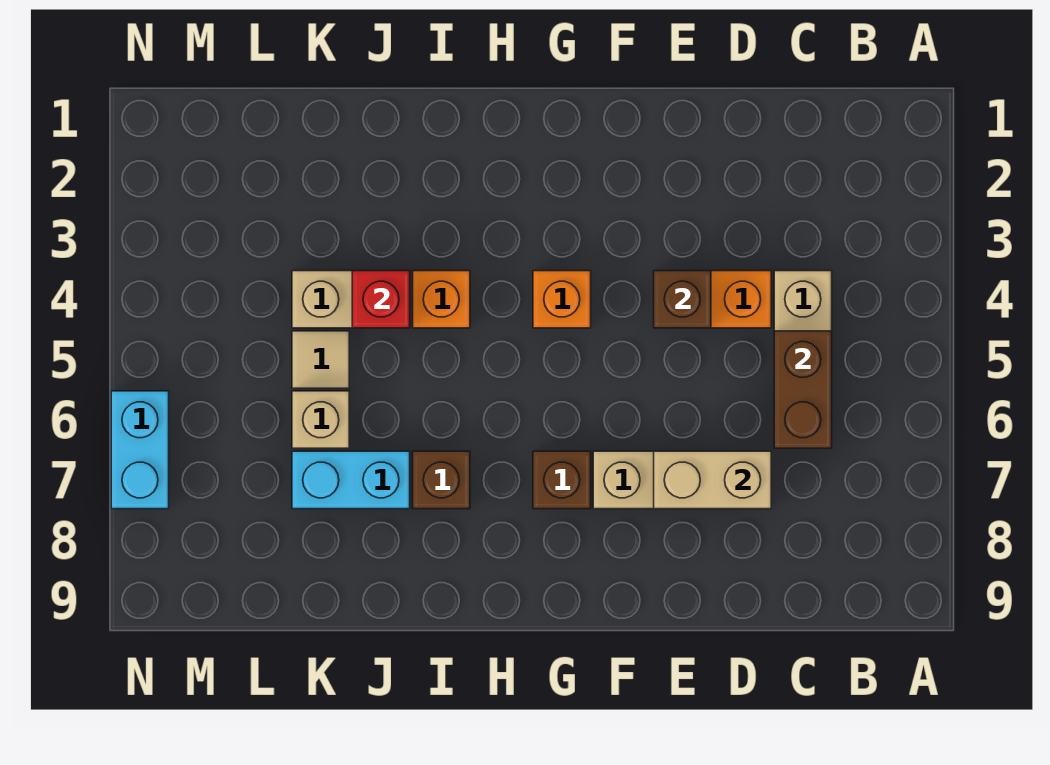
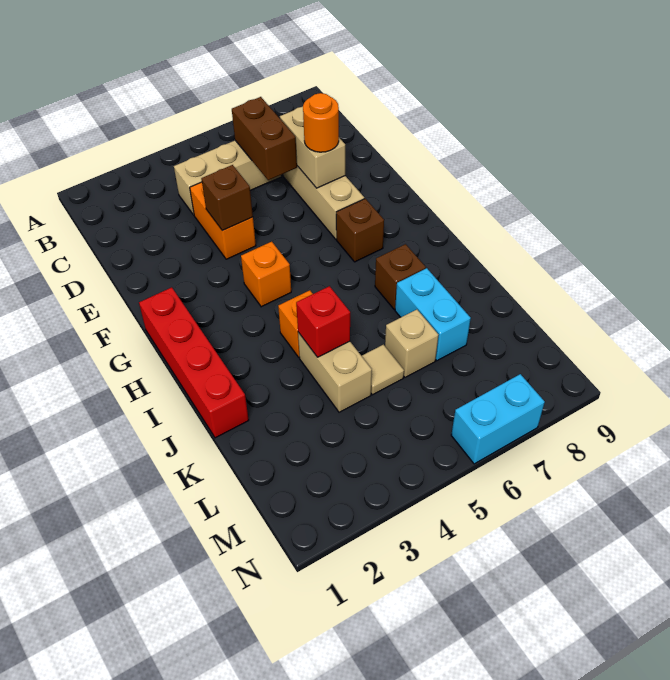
brown 1x2 brick [774,331,832,448] -> brown 1x2 brick turned to [232,97,297,180]
none -> orange 1x1 round brick [303,93,339,152]
none -> red 1x4 brick [139,287,249,438]

